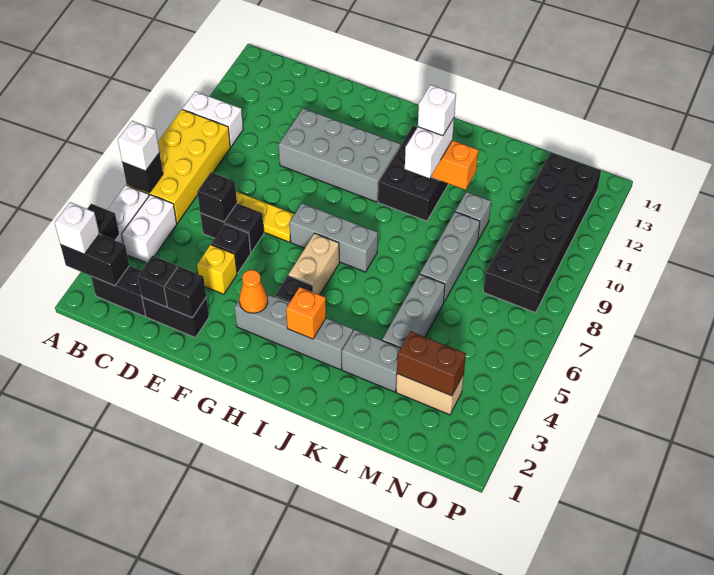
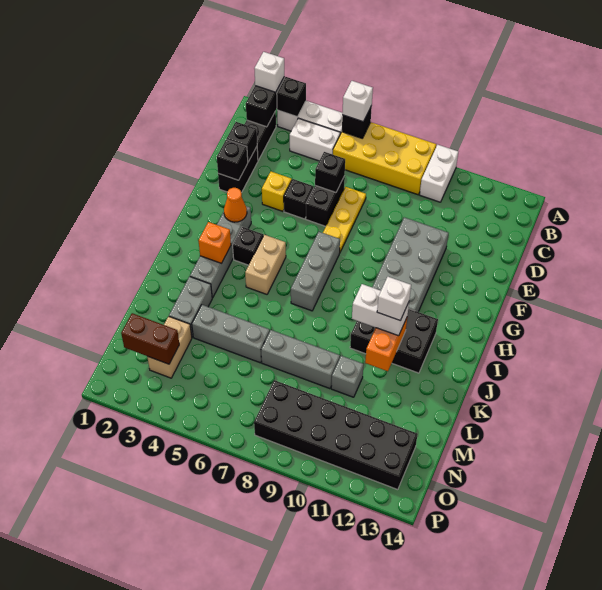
tan 1x2 brick [289,233,339,295] -> tan 1x2 brick turned to [245,235,286,294]
brown 1x2 brick [397,331,466,396] -> brown 1x2 brick turned to [121,313,179,364]

